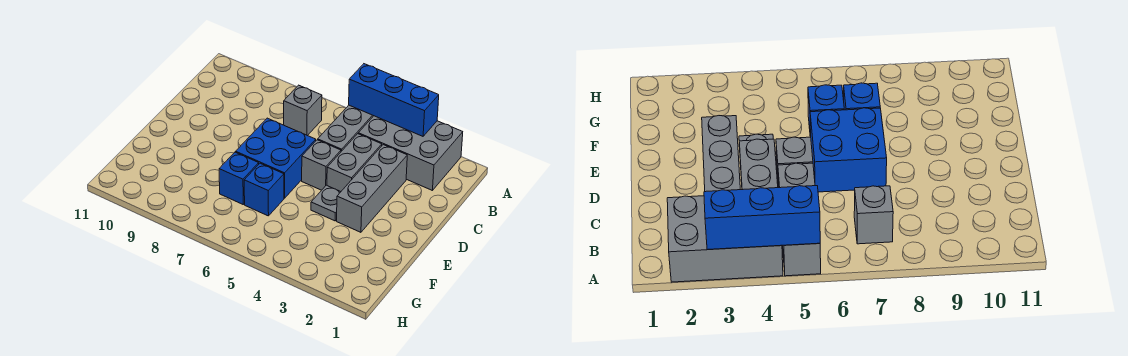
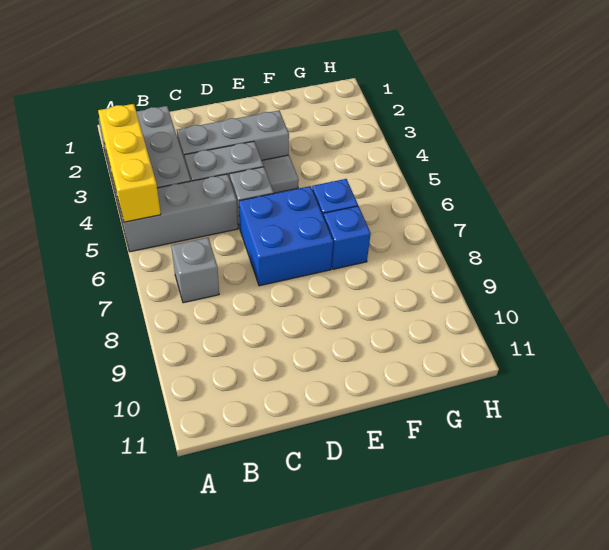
blue 1x3 brick [349,64,439,136] -> yellow 1x3 brick [98,104,161,222]
grey 1x1 plate [311,185,340,221] -> grey 1x1 tile [262,155,299,193]

